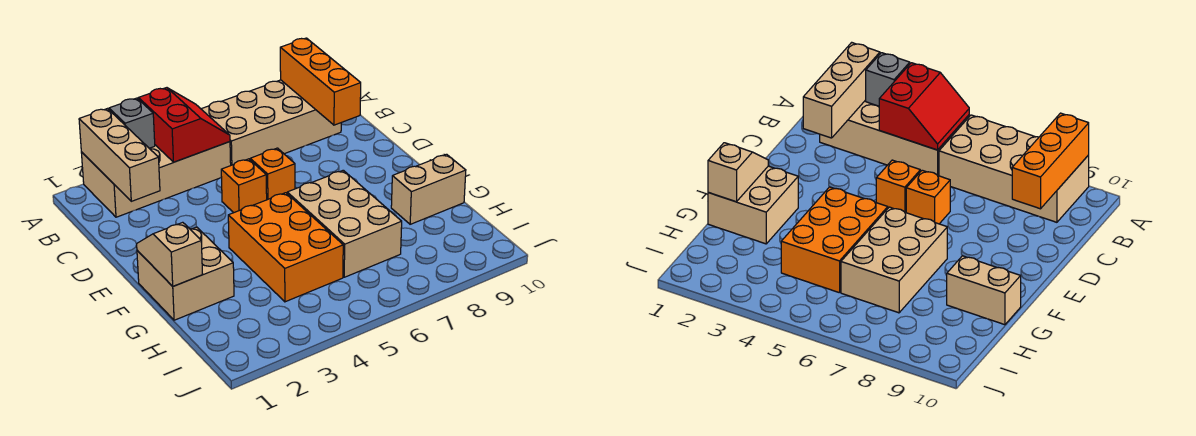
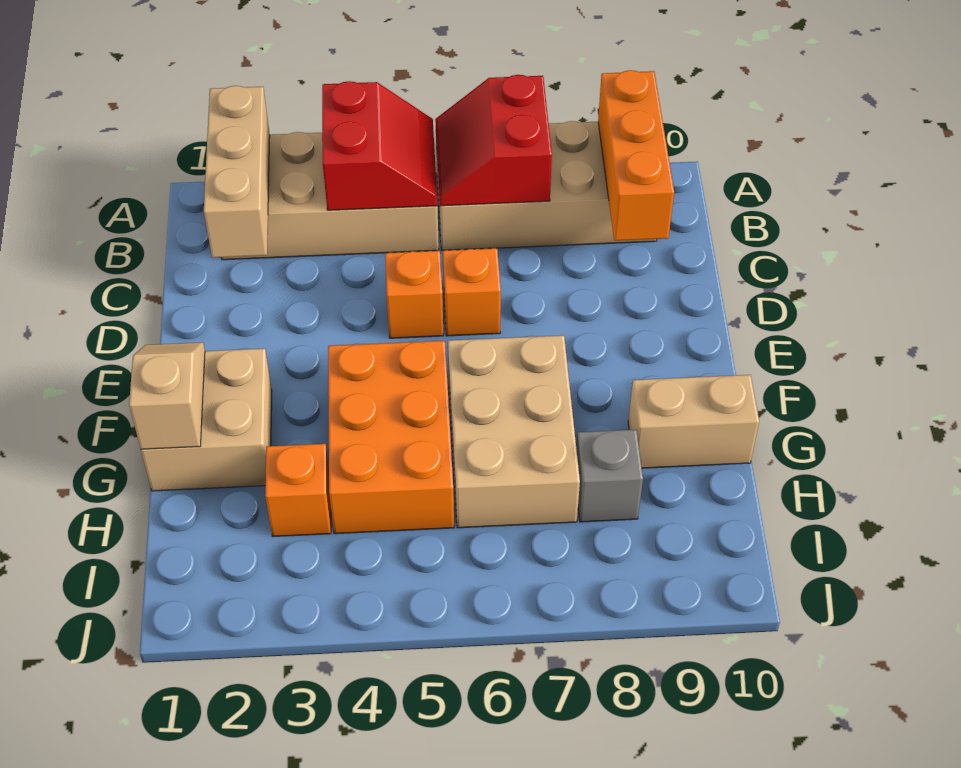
grey 1x1 brick [109,98,155,148] -> grey 1x1 brick moved to [576,430,643,522]
none -> red 2x2 slope [435,75,552,206]
none -> orange 1x1 brick [265,444,331,536]

